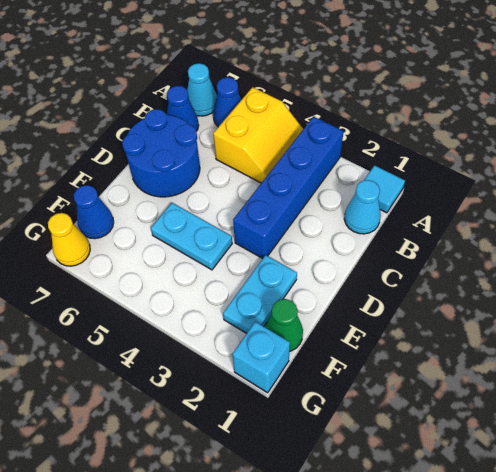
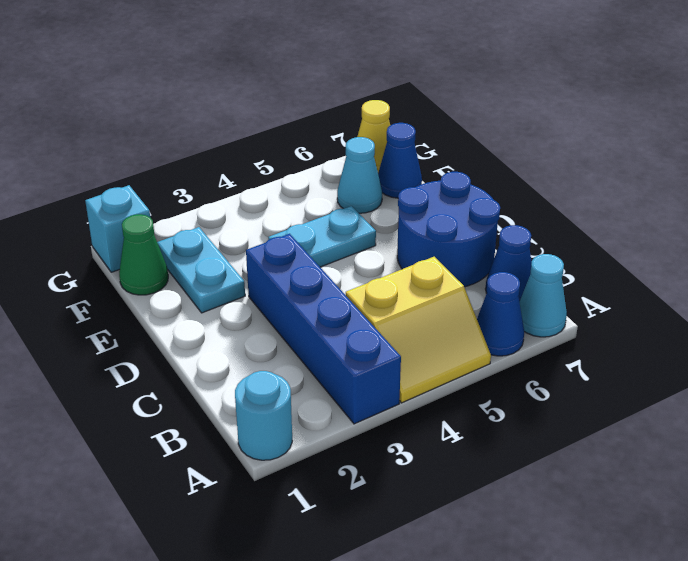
cyan 1x1 tile [364,165,405,213] -> cyan 1x1 round brick [235,371,292,460]
yellow 2x2 slope [213,87,303,183] -> yellow 2x2 slope turned to [346,257,491,403]
cyan 1x1 cone [344,180,381,234] -> cyan 1x1 cone moved to [337,137,382,213]

